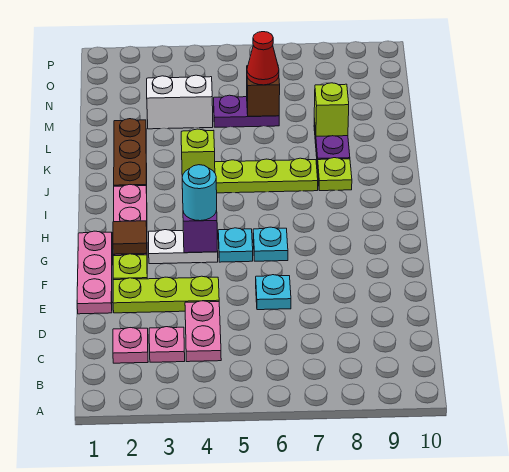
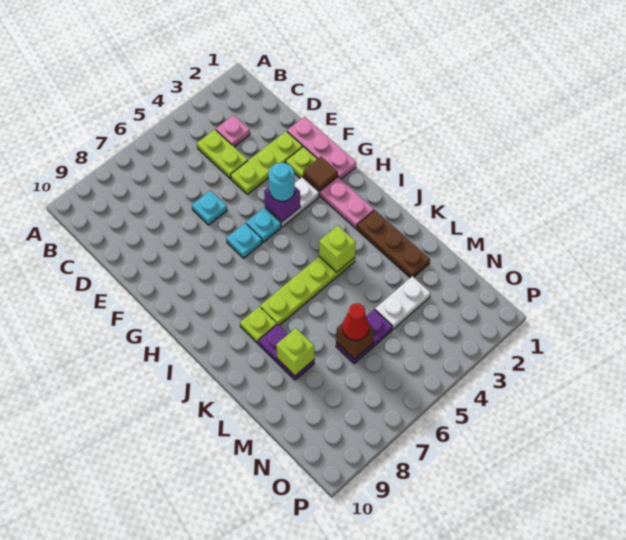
pink 1x1 plate [113,328,148,363] -> none
pink 1x2 plate [185,301,221,362] -> lime 1x2 plate [197,130,248,179]
white 1x2 brick [147,75,213,129] -> white 1x2 plate [375,276,431,329]

